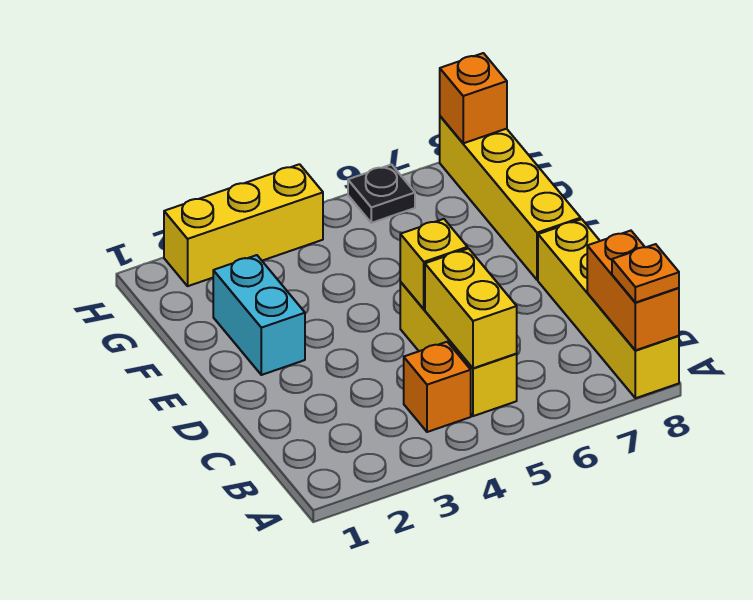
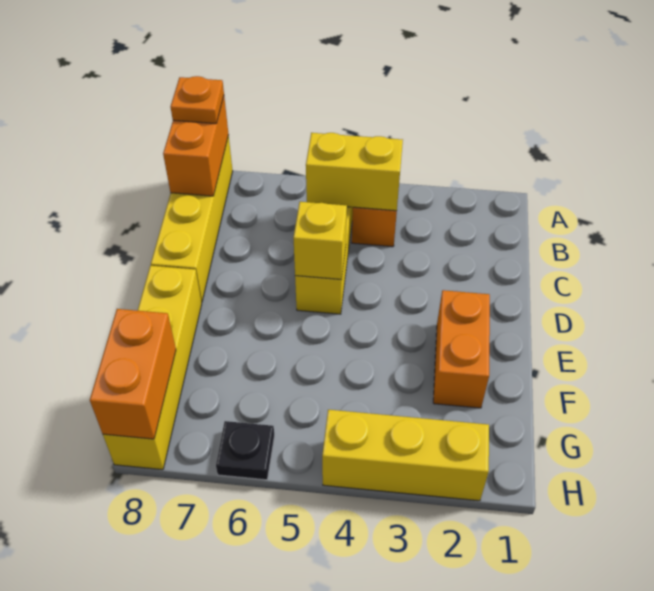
yellow 1x2 brick [425,248,517,368] -> yellow 1x2 brick turned to [306,133,403,211]
cyan 1x2 brick [213,255,305,375] -> orange 1x2 brick [433,290,490,408]
orange 1x1 brick [440,53,507,143] -> orange 1x2 brick [90,309,176,439]

